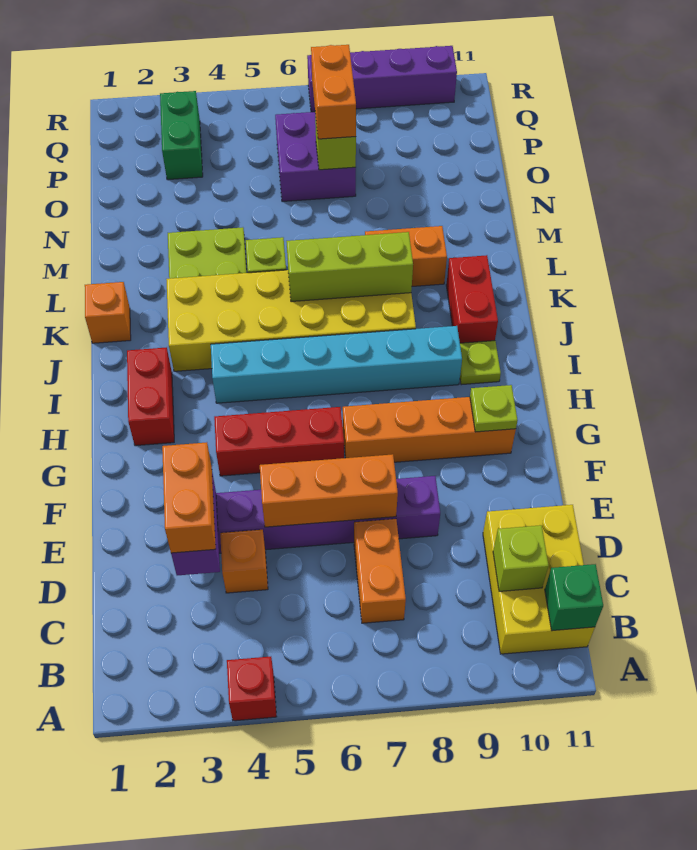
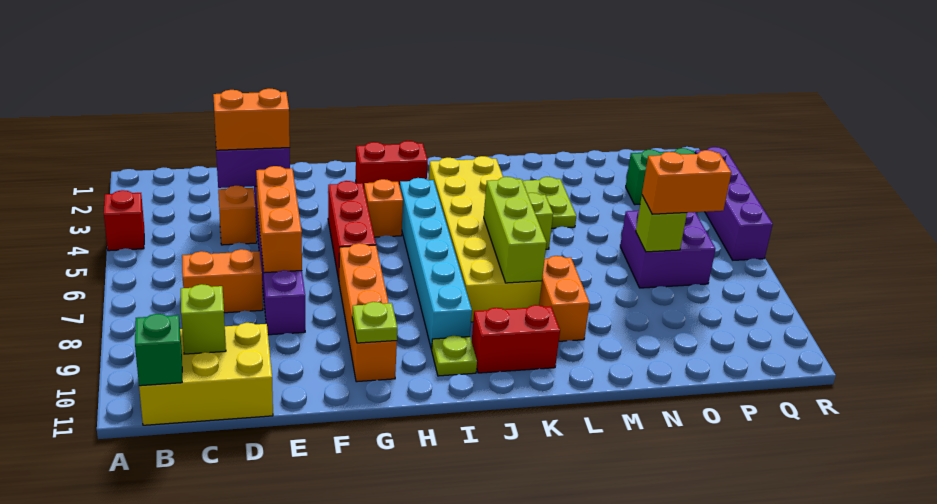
orange 1x1 brick [85,282,131,343] -> orange 1x1 brick moved to [364,179,403,237]
purple 1x4 brick [307,46,457,112] -> purple 1x4 brick moved to [695,147,773,260]

